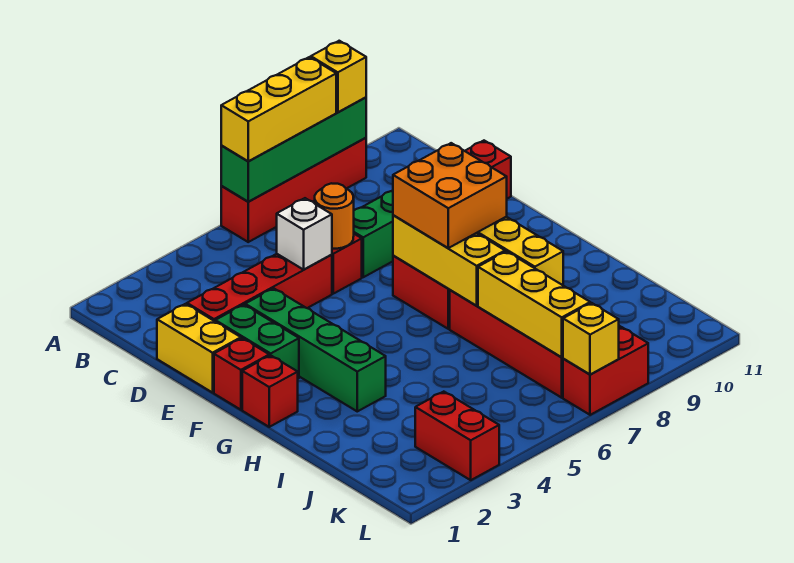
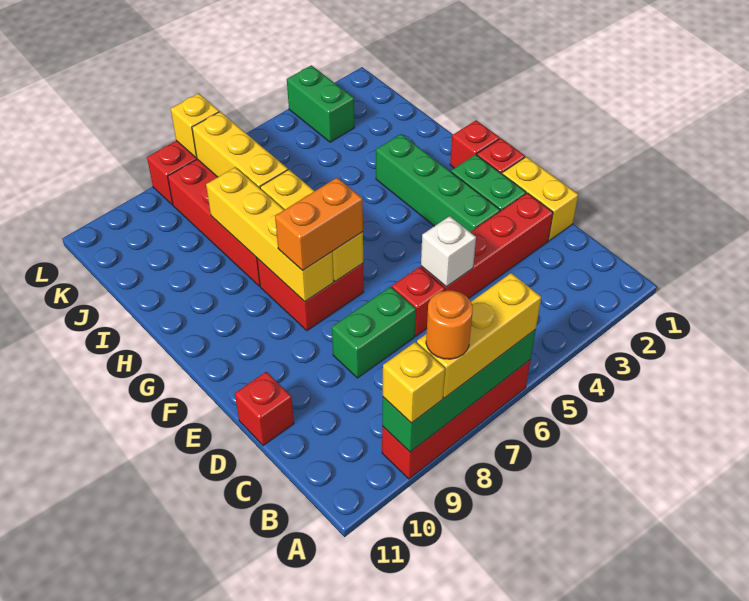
orange 1x1 round brick [315,183,354,249] -> orange 1x1 round brick moved to [426,291,473,359]
orange 2x2 brick [393,143,507,248] -> orange 1x2 brick [275,178,363,271]
red 1x2 brick [415,392,499,480] -> green 1x2 brick [287,65,354,142]

